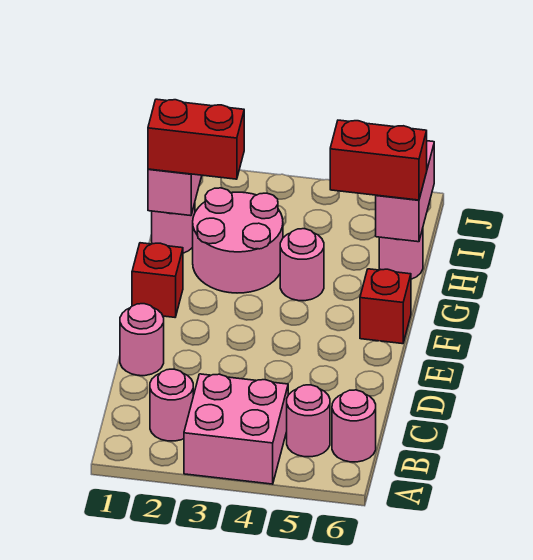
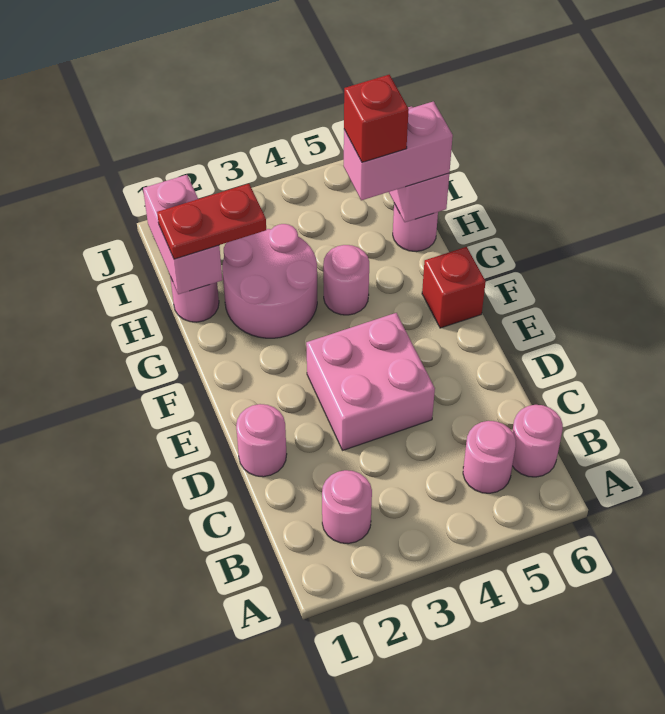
pink 2x2 brick [184,374,288,484] -> pink 2x2 brick moved to [306,313,435,450]
red 1x1 brick [132,243,183,317] -> red 1x1 brick moved to [344,75,409,162]
red 1x2 brick [148,99,244,179] -> red 1x2 plate [157,184,266,259]
red 1x2 brick [330,120,427,200] -> pink 1x2 brick [344,101,453,200]

